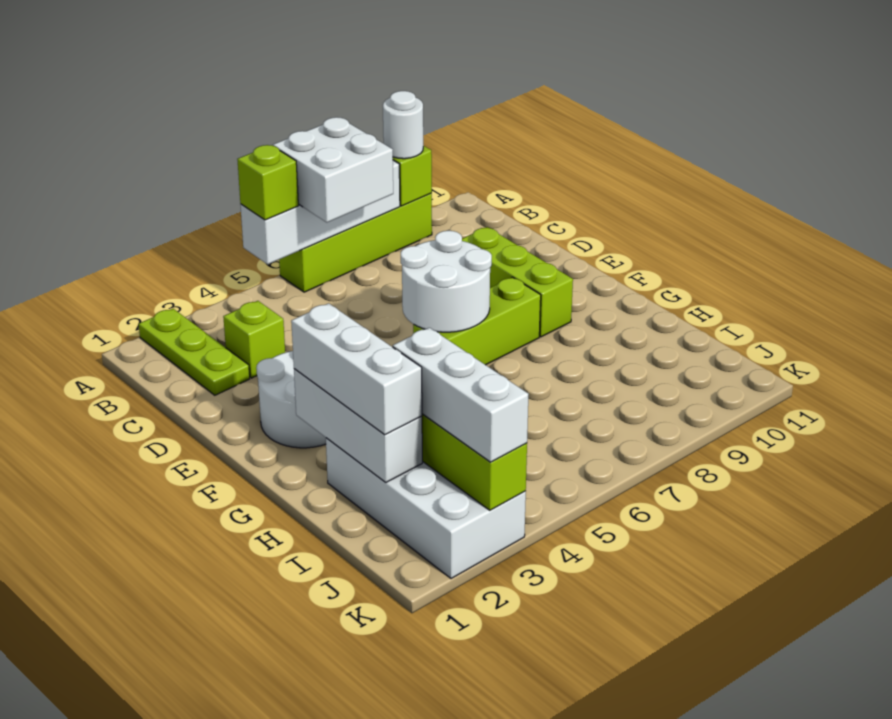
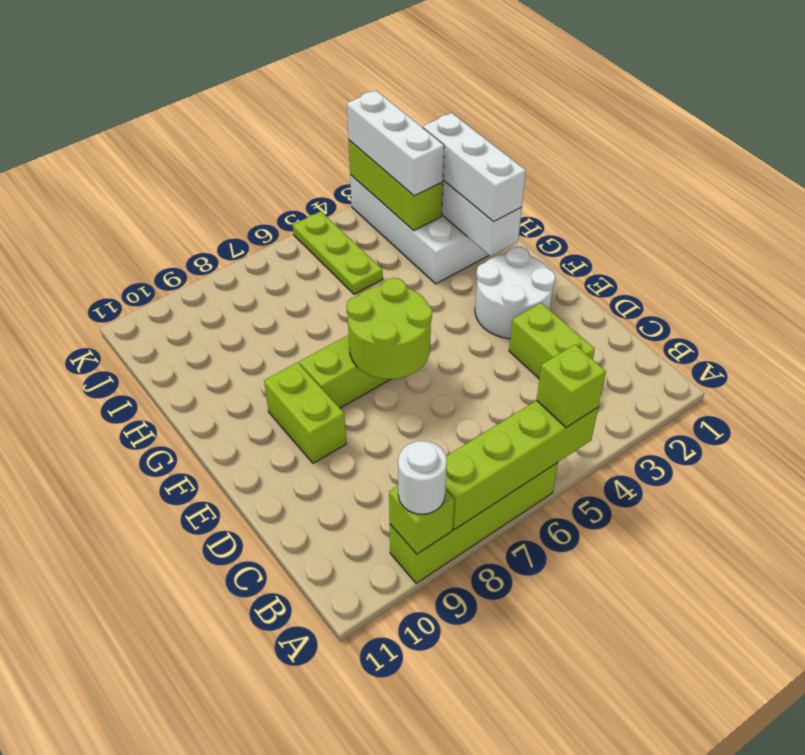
lime 1x3 plate [139,309,250,395] -> lime 1x3 plate moved to [293,211,383,294]
white 1x4 brick [240,160,400,264] -> lime 1x4 brick [445,401,598,530]
white 2x2 brick [273,117,393,222] -> none
lime 1x1 brick [223,301,285,378] -> lime 1x2 brick [509,303,595,379]
lime 1x3 brick [462,227,573,337] -> lime 1x2 brick [264,362,346,463]
white 2x2 round brick [401,231,492,332] -> lime 2x2 round brick [346,278,432,379]

